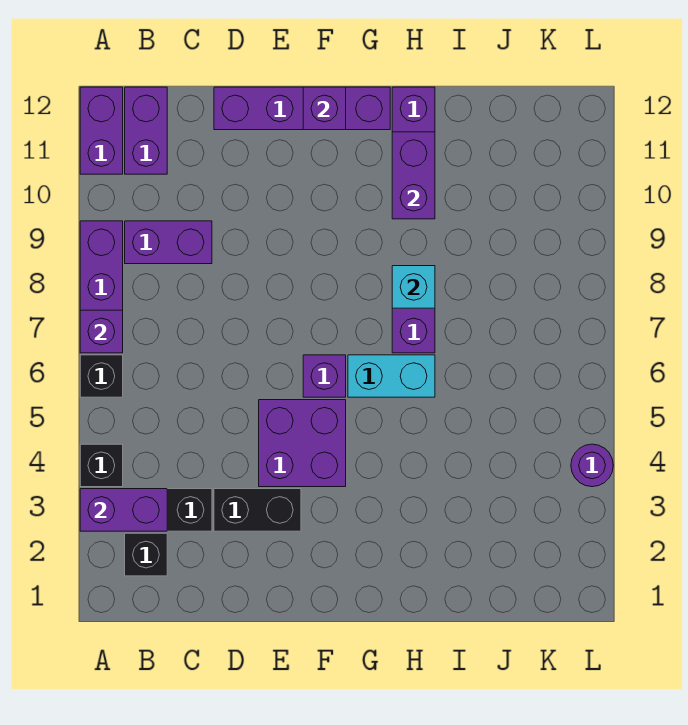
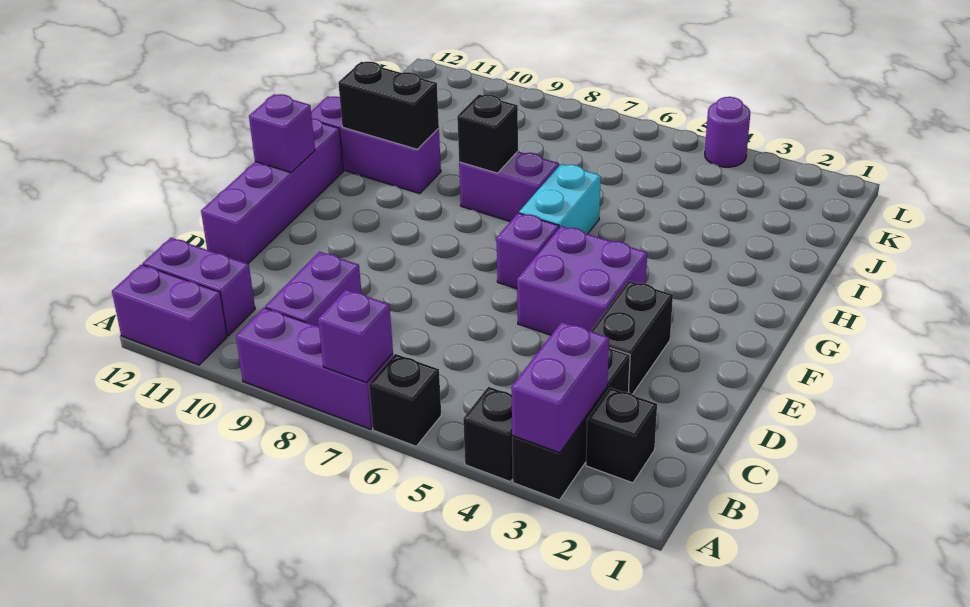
cyan 1x1 brick [392,266,435,308] -> black 1x1 brick [457,95,518,173]
purple 1x2 brick [392,132,435,219] -> black 1x2 brick [338,62,439,149]

